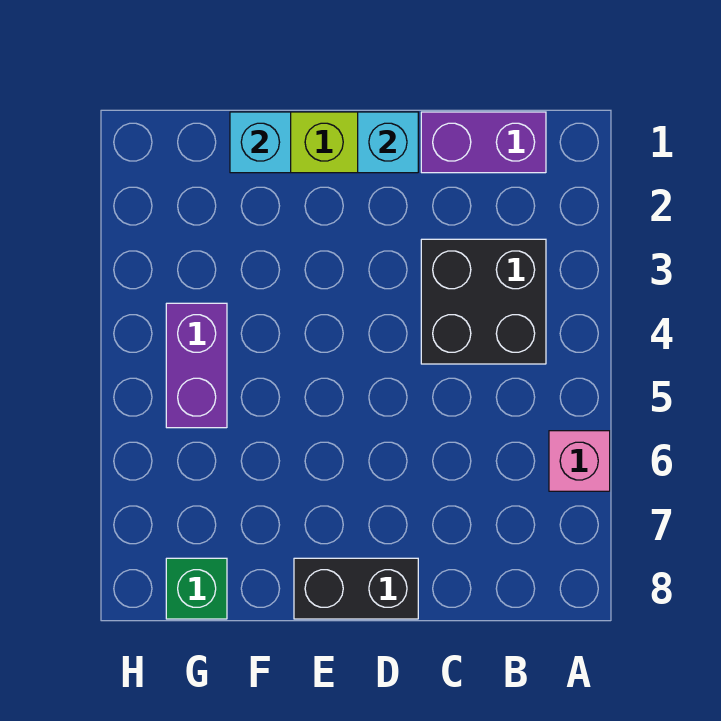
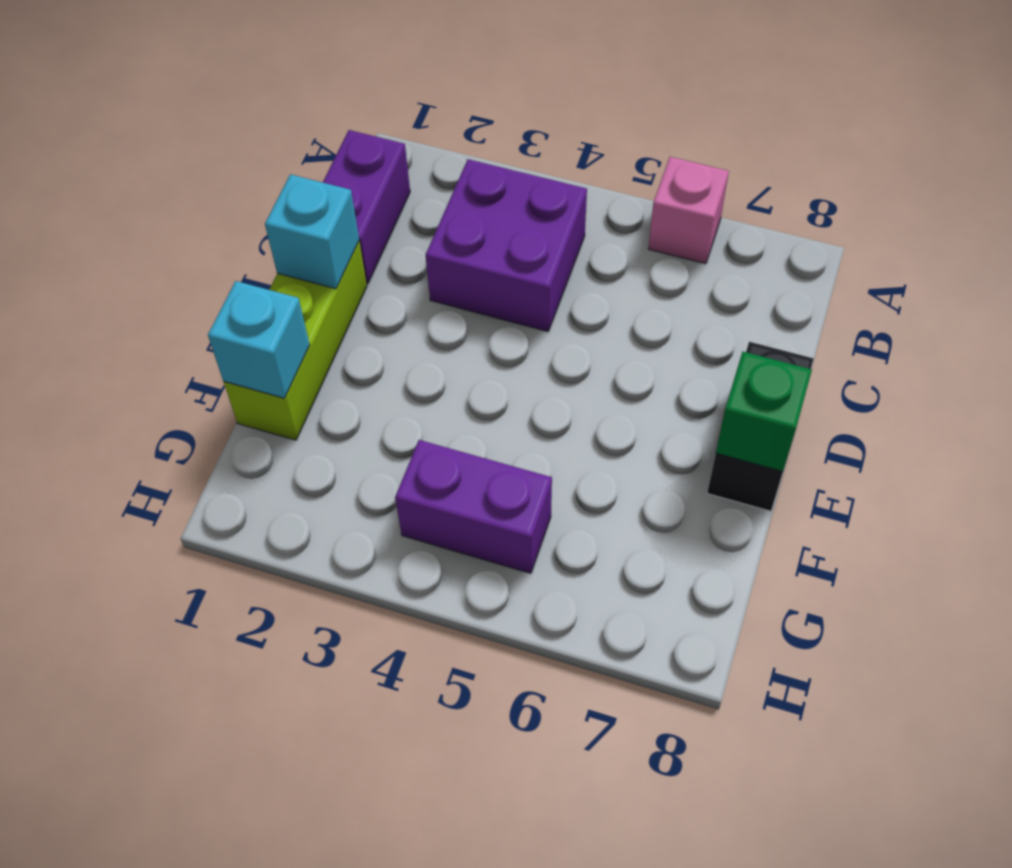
black 2x2 brick [421,239,546,364] -> purple 2x2 brick [425,159,587,331]
green 1x1 brick [166,558,227,619] -> green 1x1 brick moved to [716,352,812,471]

